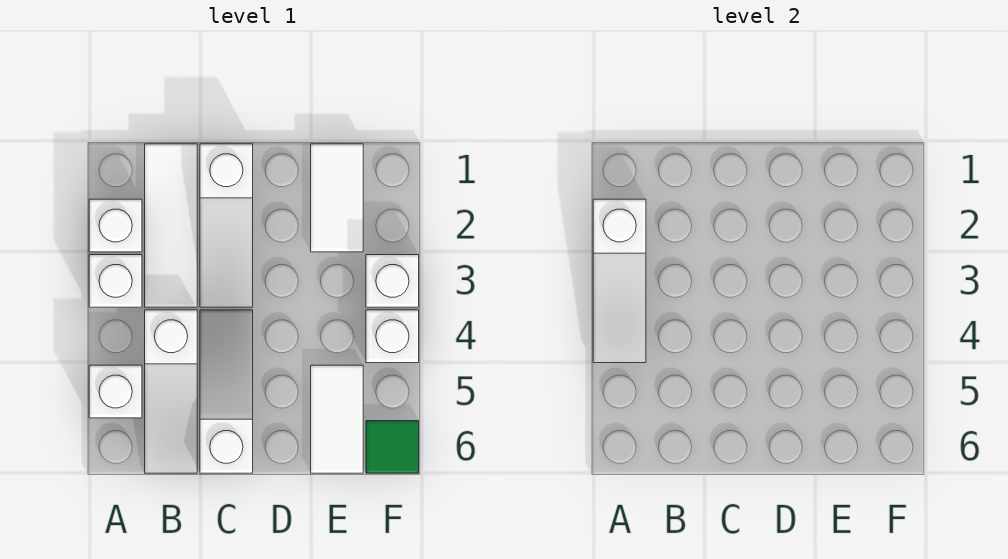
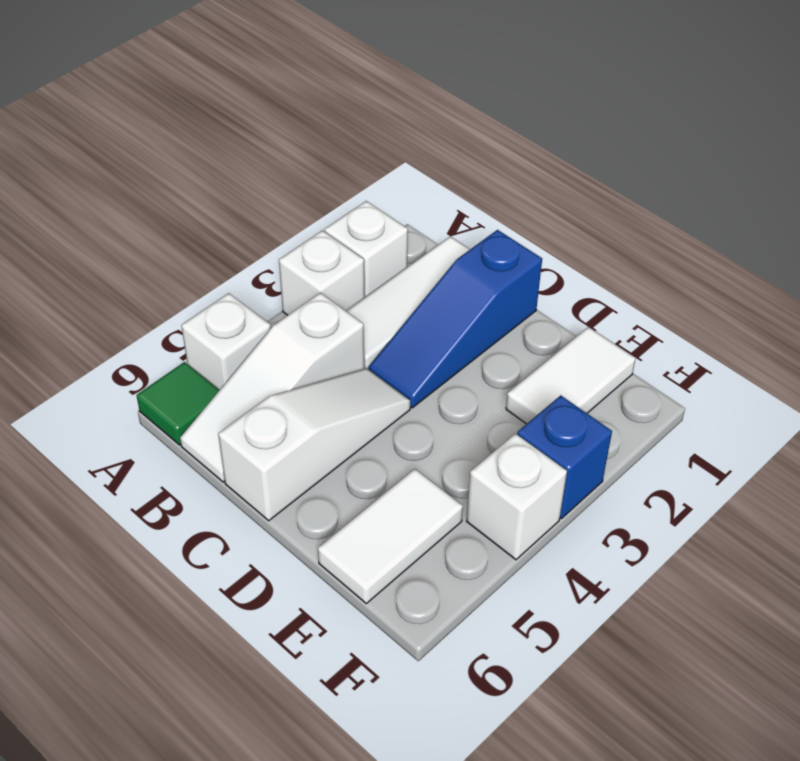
white 1x3 slope [593,199,646,363] -> none
white 1x3 slope [200,144,253,307] -> blue 1x3 slope [369,230,542,408]
white 1x1 brick [366,255,419,307] -> blue 1x1 brick [517,395,612,519]
green 1x1 tile [366,421,419,473] -> green 1x1 tile moved to [136,362,219,445]

